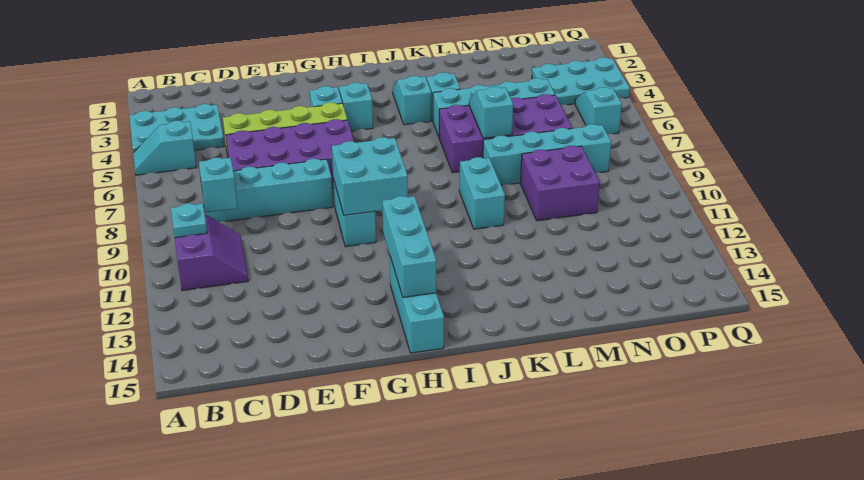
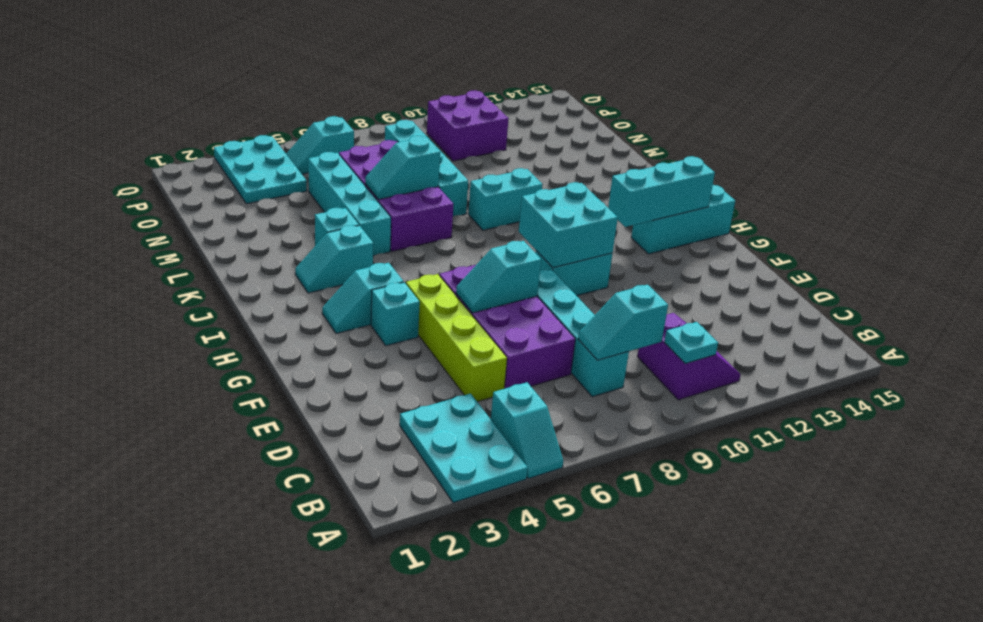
purple 2x2 slope [175,214,248,291] -> purple 2x2 slope turned to [637,313,741,400]
none -> cyan 1x2 slope [456,241,541,313]
purple 2x2 brick [520,146,600,221] -> purple 2x2 brick moved to [427,90,509,161]

